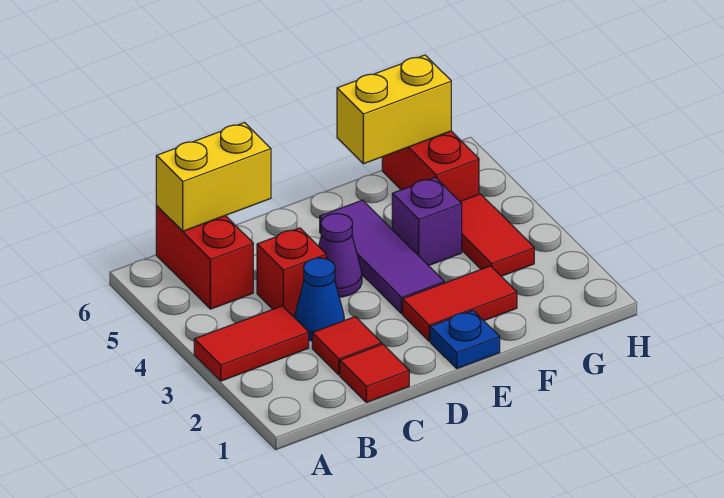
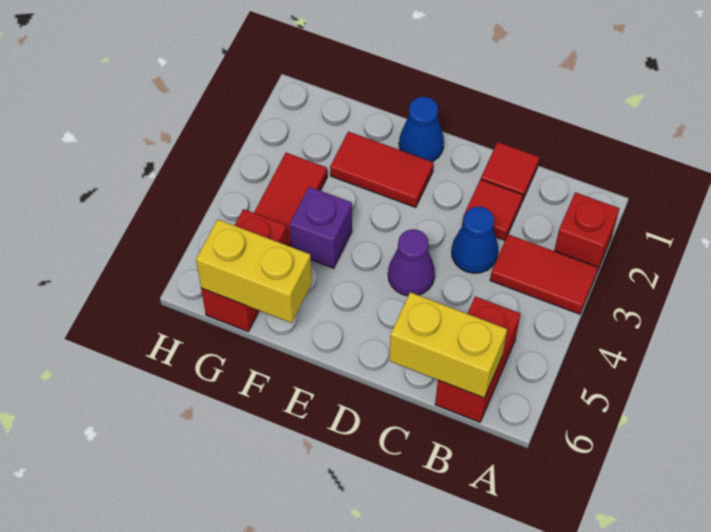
red 1x1 brick [257,228,326,316] -> red 1x1 brick moved to [554,192,620,271]
blue 1x1 plate [430,311,500,369] -> blue 1x1 cone [399,97,444,162]
purple 1x3 tile [320,200,444,314] -> none

